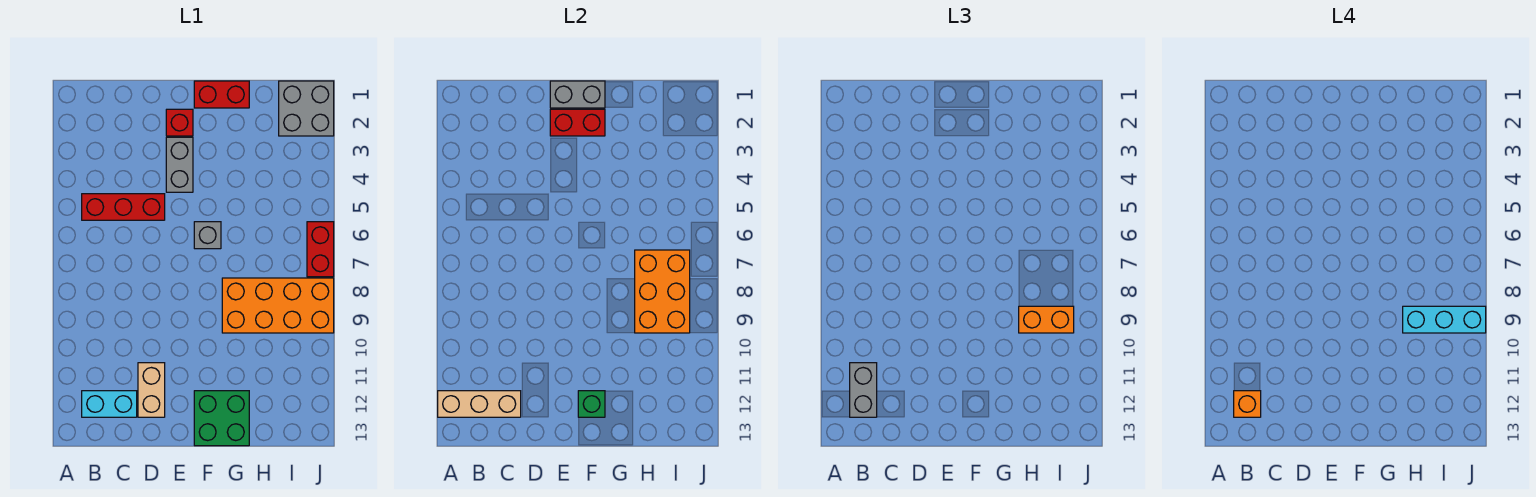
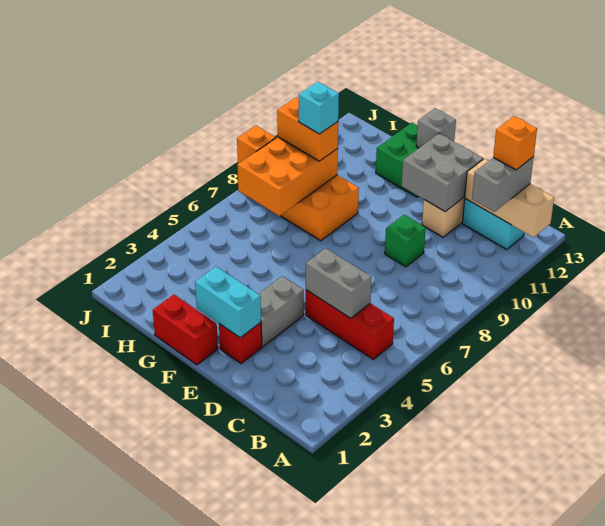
grey 1x2 brick [550,81,605,108] -> grey 1x2 brick moved to [306,248,371,318]
red 1x2 brick [550,109,605,136] -> cyan 1x2 brick [195,266,261,338]
grey 1x1 brick [194,222,221,249] -> grey 1x1 brick moved to [416,108,456,148]
green 1x1 brick [578,391,605,417] -> green 1x1 brick moved to [385,215,426,267]
cyan 1x3 brick [1403,306,1486,333] -> cyan 1x1 brick [299,82,339,134]
grey 2x2 brick [279,81,334,136] -> grey 2x2 brick moved to [402,134,483,212]
red 1x2 brick [307,222,334,277] -> none
none -> orange 1x1 brick [237,126,276,164]

